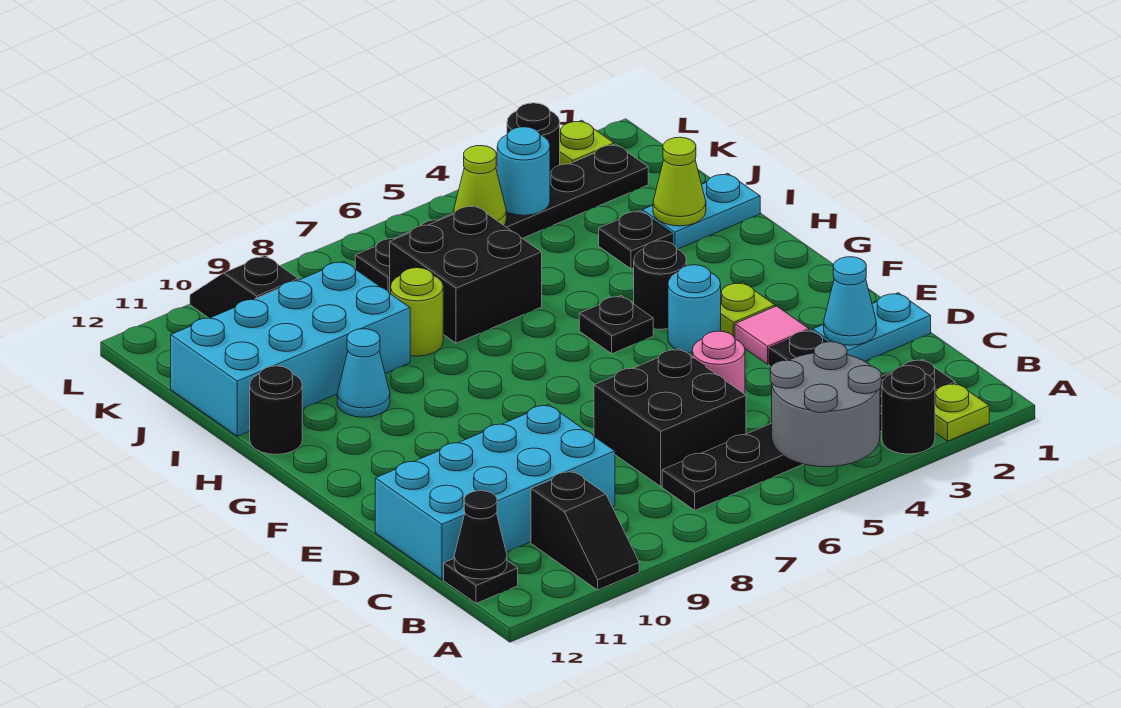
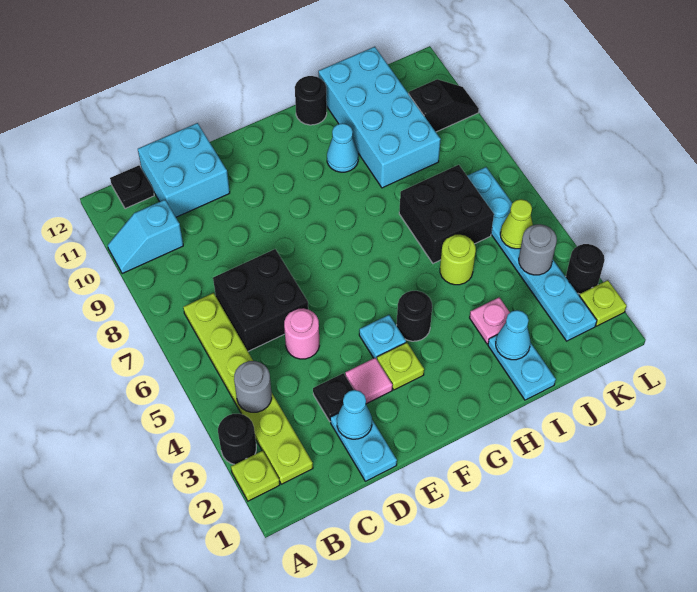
grey 2x2 round brick [770,342,881,467] -> grey 1x1 round brick [234,361,272,412]
black 1x2 slope [531,471,639,590] -> cyan 1x2 slope [108,200,183,274]
black 1x6 plate [662,359,955,510] -> lime 1x6 plate [183,293,313,484]
black 1x1 cone [454,491,507,579] -> none
cyan 2x4 brick [375,405,615,580] -> cyan 2x2 brick [138,123,230,217]
cyan 1x1 round brick [668,265,721,353] -> cyan 1x1 plate [359,315,406,359]
black 1x1 plate [579,296,653,354] -> none
lime 1x1 cone [653,137,706,226] -> cyan 1x1 cone [496,310,531,360]
black 1x1 plate [599,211,673,269] -> pink 1x1 plate [470,298,510,344]
lime 1x1 round brick [391,268,443,356] -> lime 1x1 round brick moved to [440,235,476,285]
black 1x6 plate [355,144,648,293] -> cyan 1x6 plate [467,167,597,341]
cyan 1x1 round brick [497,127,550,215] -> grey 1x1 round brick [519,224,557,275]

